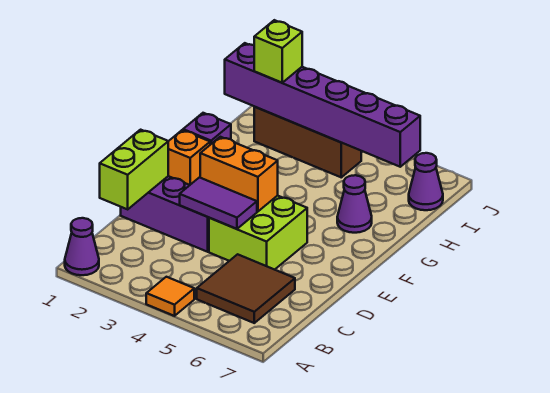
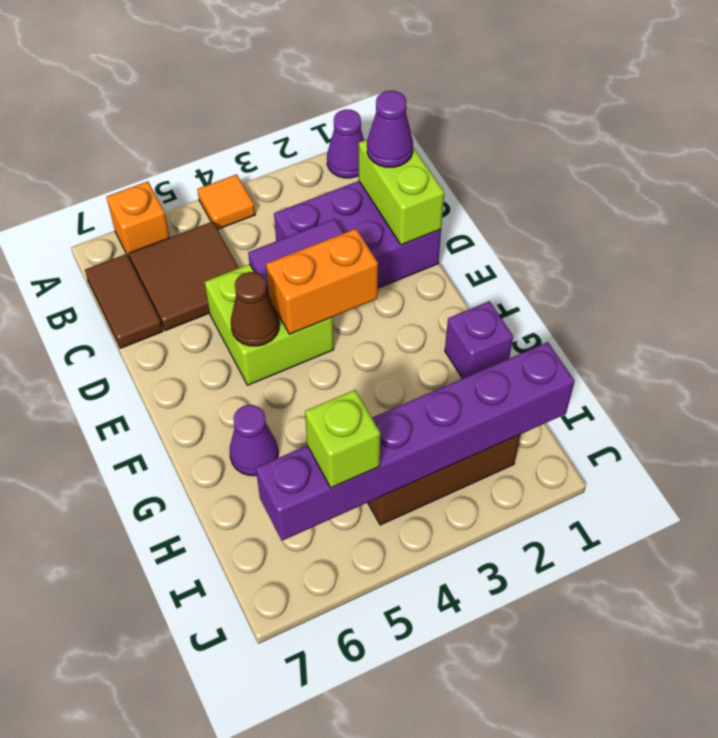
none -> brown 1x2 tile [85,254,163,348]
purple 1x3 brick [121,176,209,252] -> purple 2x3 brick [274,181,441,288]
none -> brown 1x1 cone [231,272,279,346]
orange 1x1 brick [168,130,210,185] -> orange 1x1 brick moved to [107,181,170,261]
lime 1x1 brick [254,20,302,83] -> lime 1x1 brick moved to [305,390,380,488]
purple 1x1 cone [409,153,443,210] -> purple 1x1 cone moved to [367,91,413,167]

